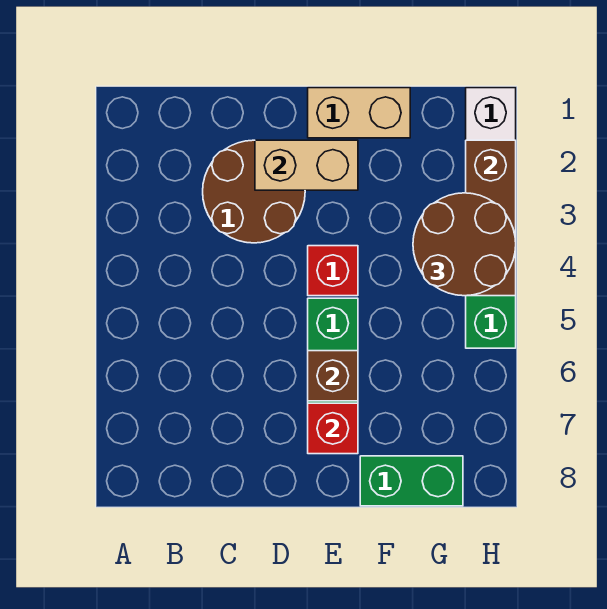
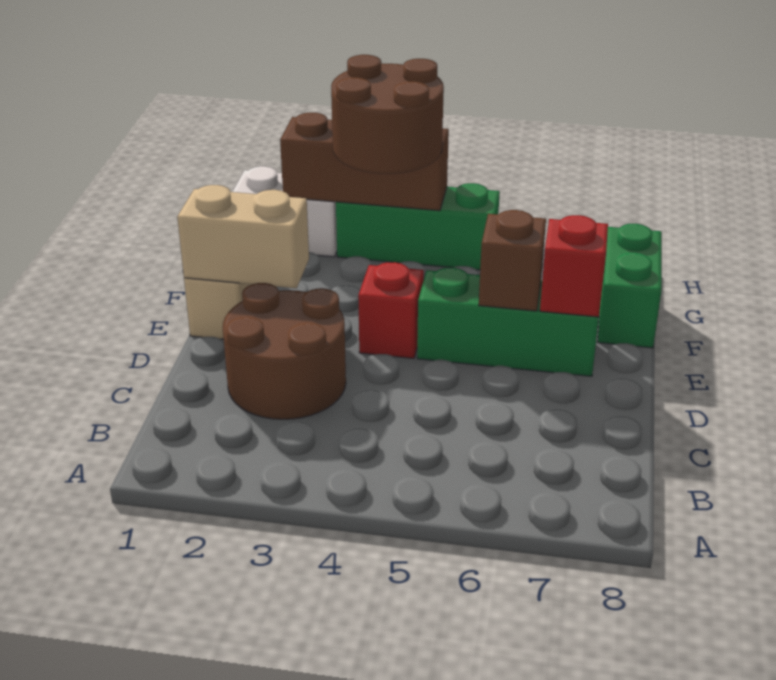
tan 1x2 brick [255,140,358,190] -> tan 1x2 brick turned to [177,185,309,288]

